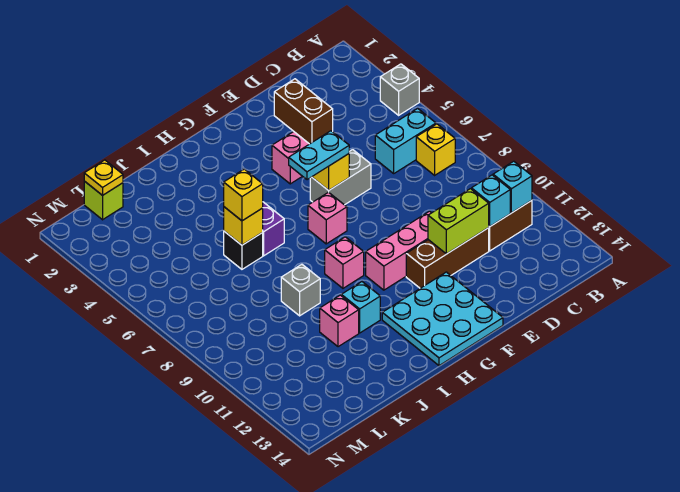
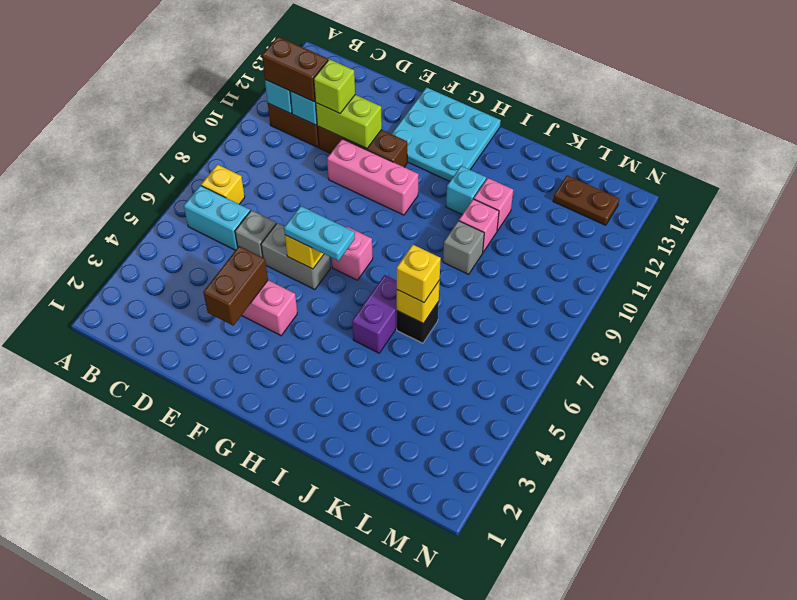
grey 1x1 brick [380,64,419,115] -> grey 1x1 brick moved to [235,210,276,257]
none -> brown 1x2 brick [262,36,328,102]
pink 1x1 brick [325,237,364,288] -> pink 1x1 brick moved to [459,199,499,252]
lime 1x1 brick [84,181,123,220] -> lime 1x1 brick moved to [314,59,355,113]
yellow 1x1 plate [84,160,123,195] -> none
none -> brown 1x2 plate [553,175,619,225]

